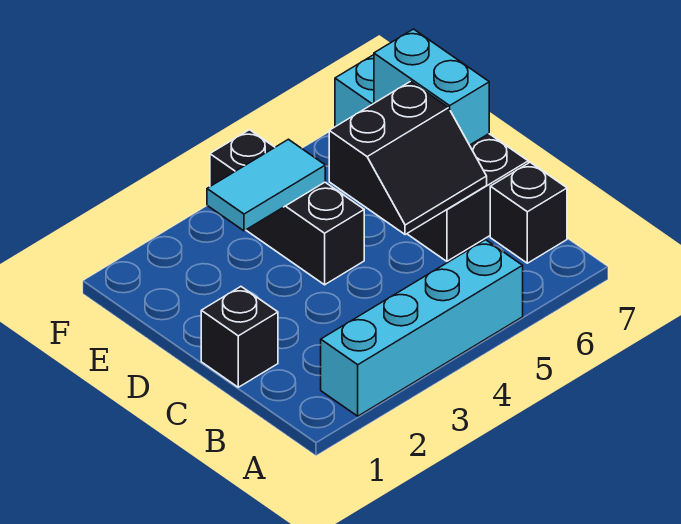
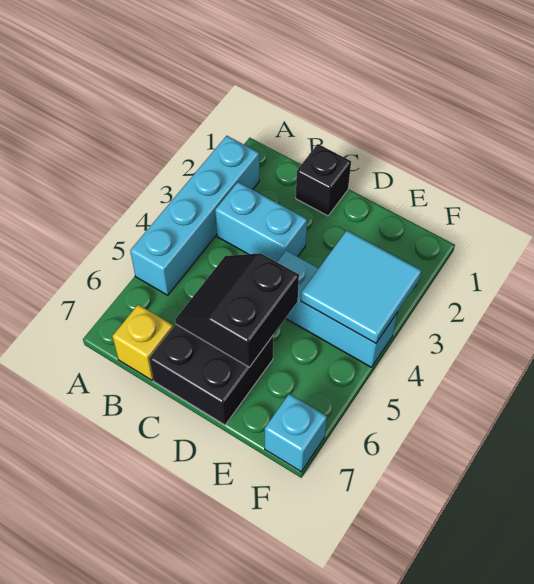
black 1x1 brick [490,162,567,263] -> yellow 1x1 brick [112,305,173,380]
black 1x3 brick [210,130,364,285] -> cyan 1x3 brick [277,251,397,367]
cyan 1x2 brick [374,29,489,145] -> cyan 1x2 brick moved to [215,182,307,262]
cyan 1x2 tile [207,139,325,231] -> cyan 2x2 tile [301,231,422,343]

